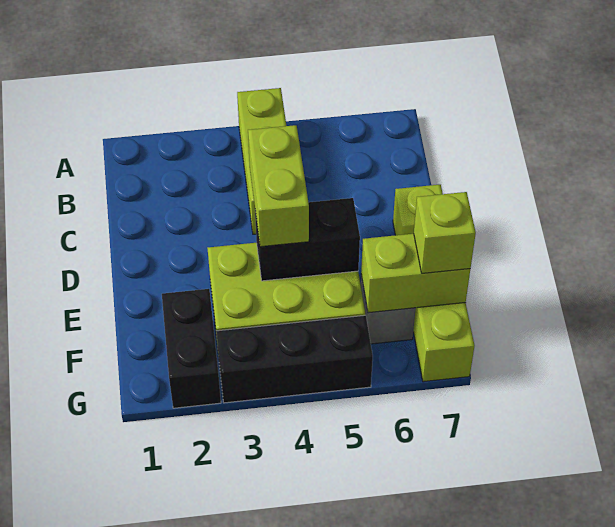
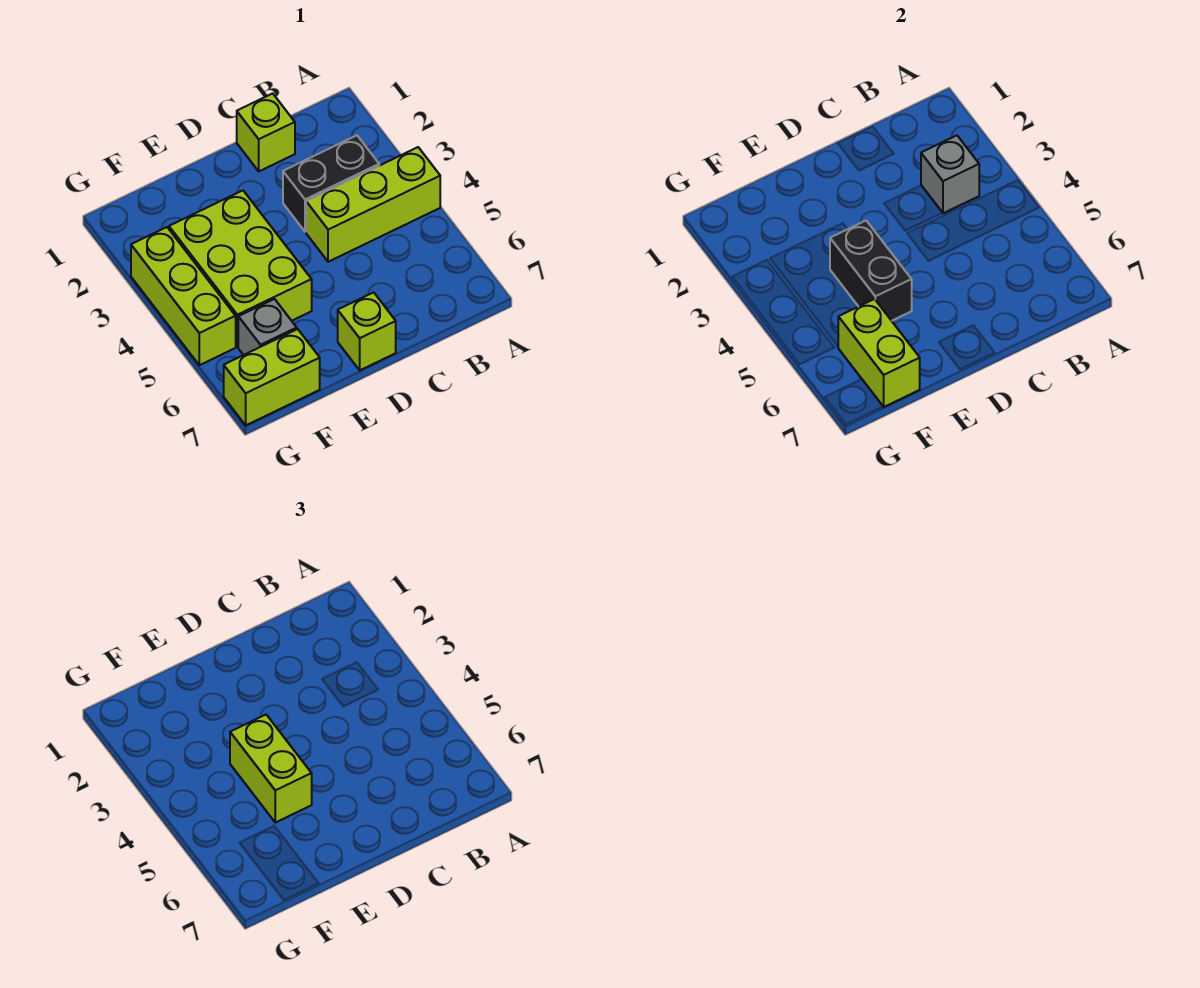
none -> grey 1x1 brick [921,135,979,213]
lime 1x2 brick [248,125,309,247] -> lime 1x2 brick turned to [230,715,312,823]
black 1x2 brick [162,289,221,408] -> black 1x2 brick moved to [283,135,379,232]
lime 1x1 brick [414,192,476,273] -> lime 1x1 brick moved to [237,93,295,171]
black 1x3 brick [216,315,373,403] -> lime 1x3 brick [131,227,236,365]

